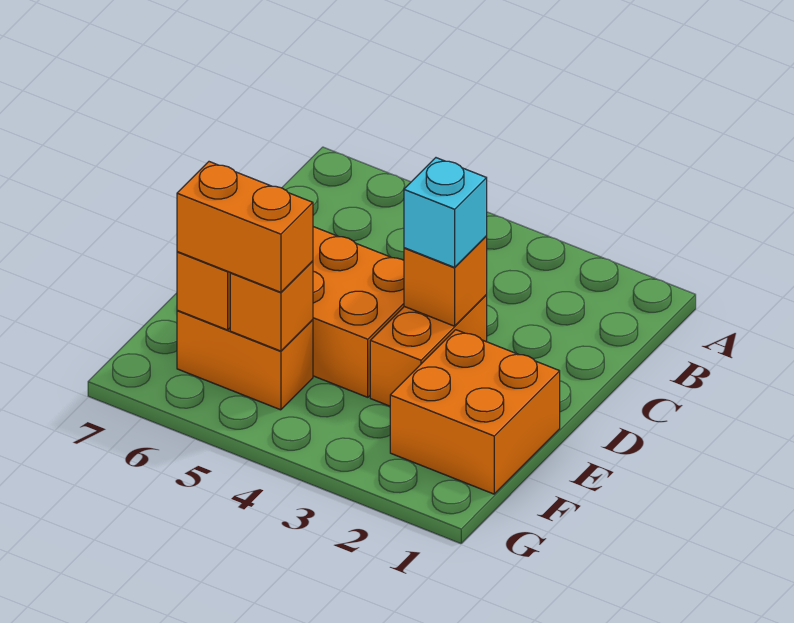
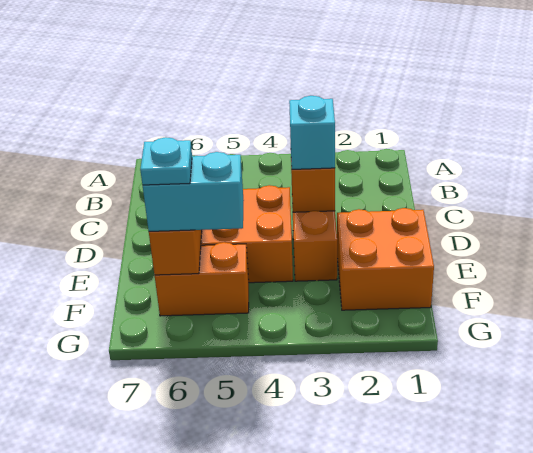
orange 1x1 brick [230,261,313,351] -> none
orange 1x2 brick [177,162,313,292] -> cyan 1x2 brick [143,152,244,231]
none -> cyan 1x1 plate [140,137,192,185]

